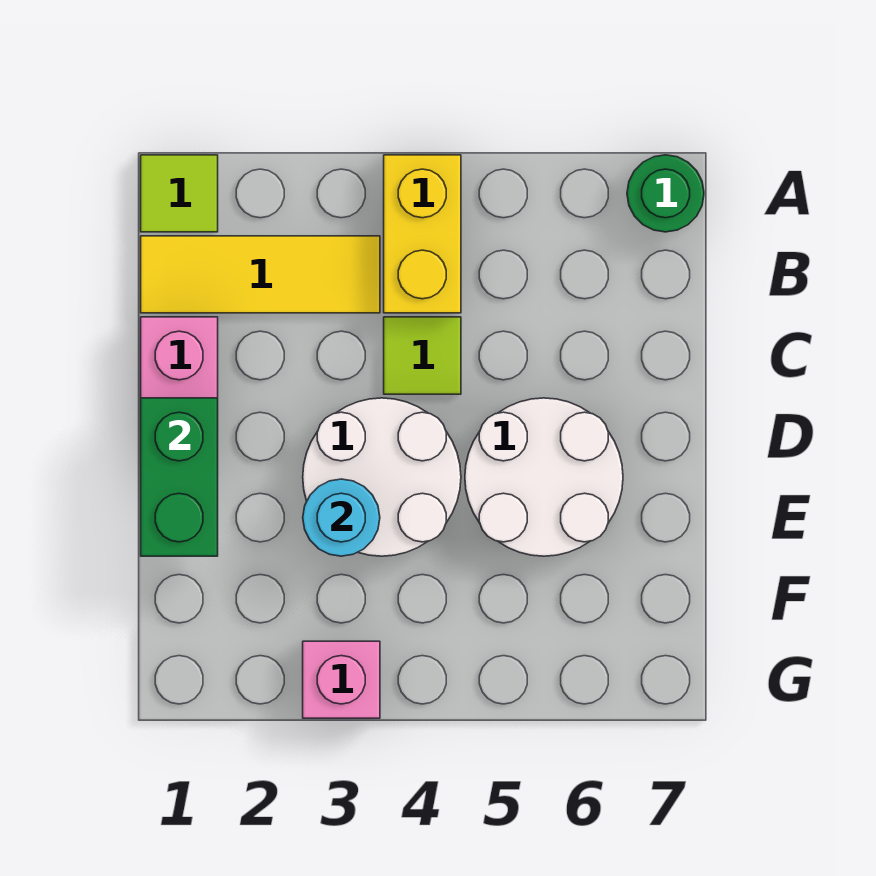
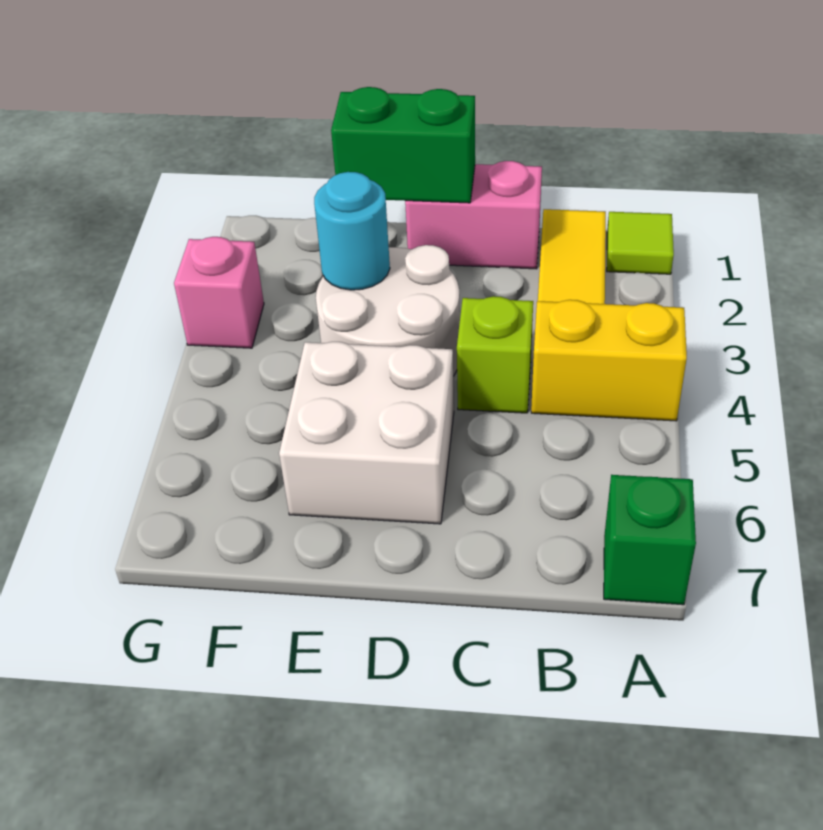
green 1x1 round brick [627,155,704,232] -> green 1x1 brick [604,475,696,605]
lime 1x1 tile [384,317,461,394] -> lime 1x1 brick [457,296,533,413]
white 2x2 round brick [465,398,623,556] -> white 2x2 brick [279,342,454,524]

